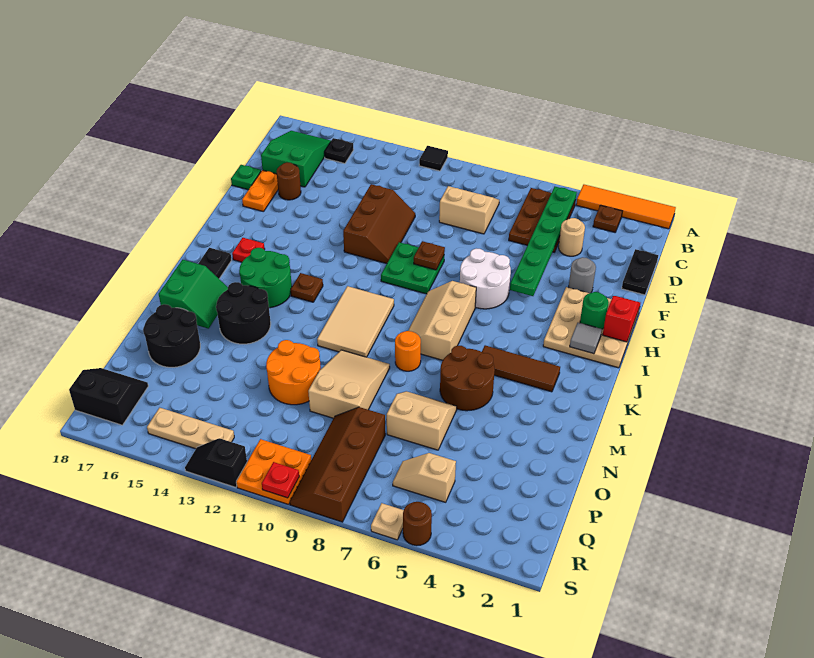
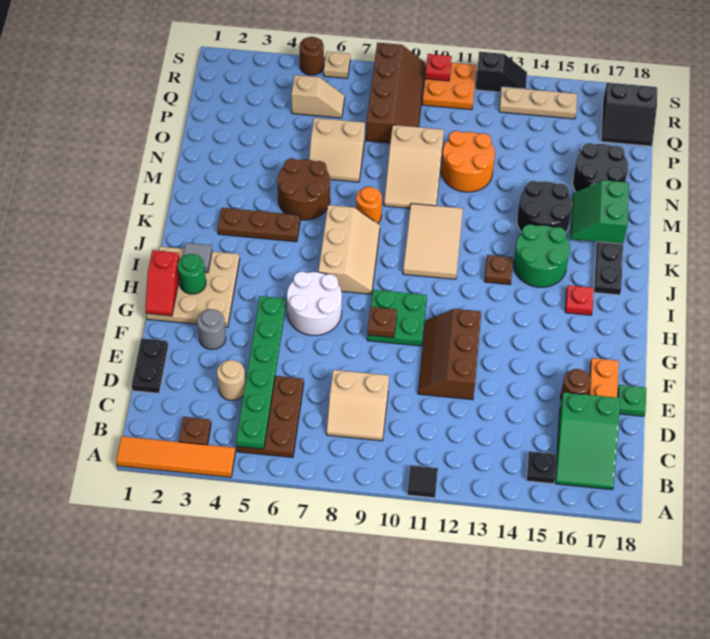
brown 1x3 tile [482,345,560,392] -> brown 1x3 plate [218,208,300,242]

